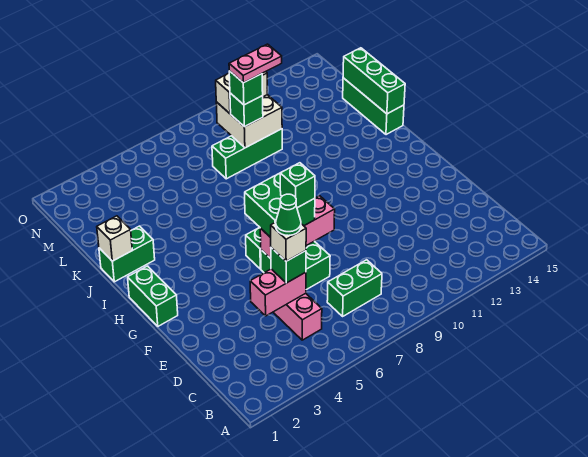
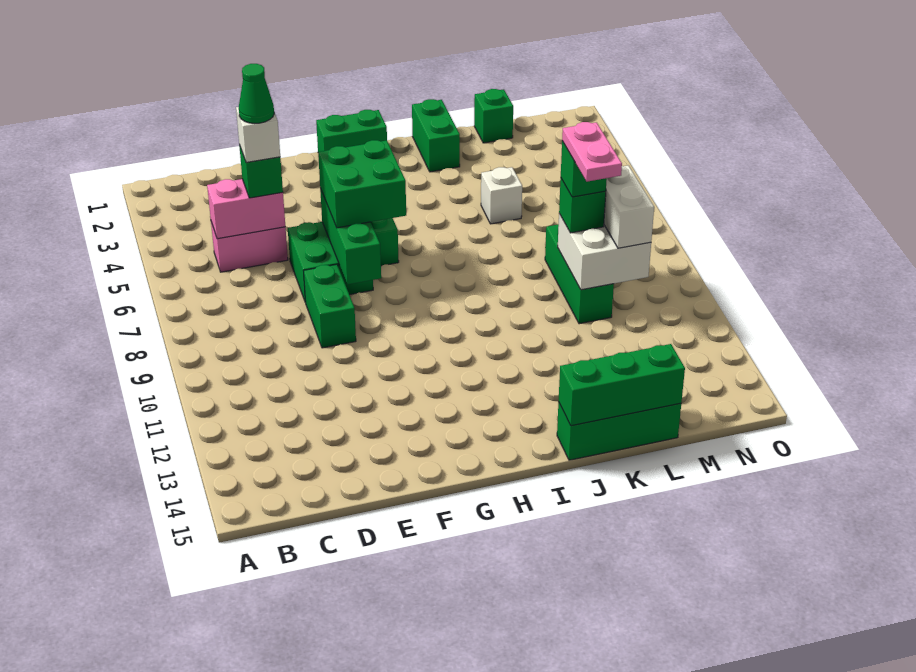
green 1x2 brick [327,260,382,316] -> green 1x2 brick moved to [304,264,356,348]
pink 1x2 brick [250,269,306,316] -> pink 1x2 brick turned to [207,179,285,239]
pink 1x3 brick [260,196,335,258] -> green 1x3 brick [320,188,381,284]
green 1x1 brick [280,163,315,208] -> green 1x1 brick moved to [474,89,513,143]
white 1x1 brick [97,216,132,261] -> white 1x1 brick moved to [481,167,522,224]

